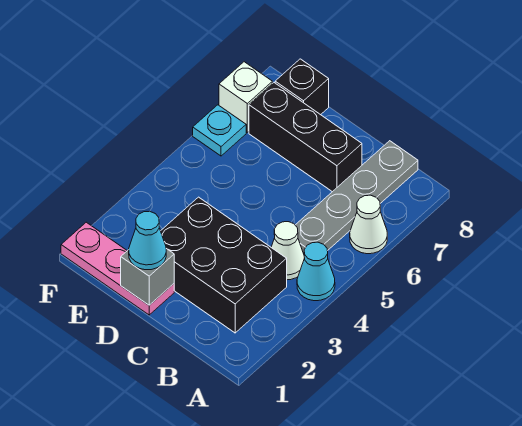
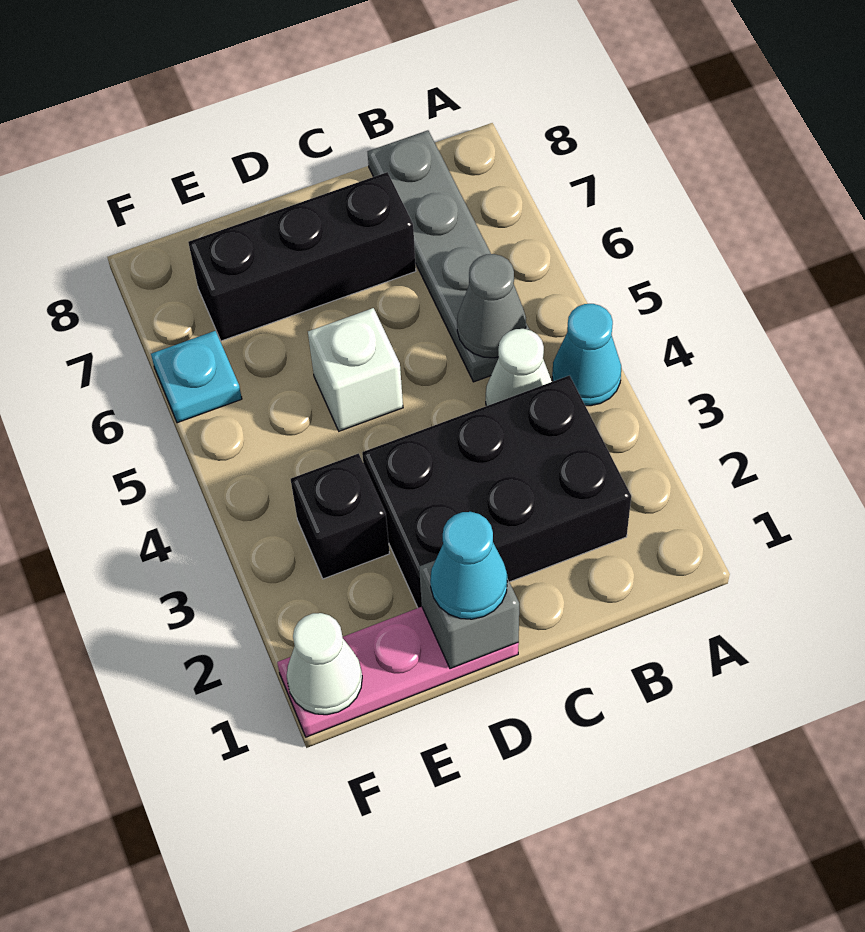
white 1x1 cone [350,195,387,254] -> white 1x1 cone moved to [287,613,362,715]
none -> grey 1x1 cone [457,254,526,358]
black 1x1 brick [275,59,329,115] -> black 1x1 brick moved to [291,454,390,579]
white 1x1 brick [219,62,272,132] -> white 1x1 brick moved to [308,308,403,431]

